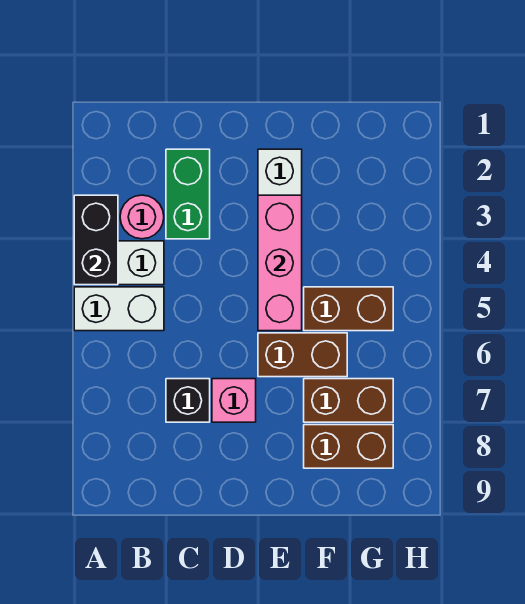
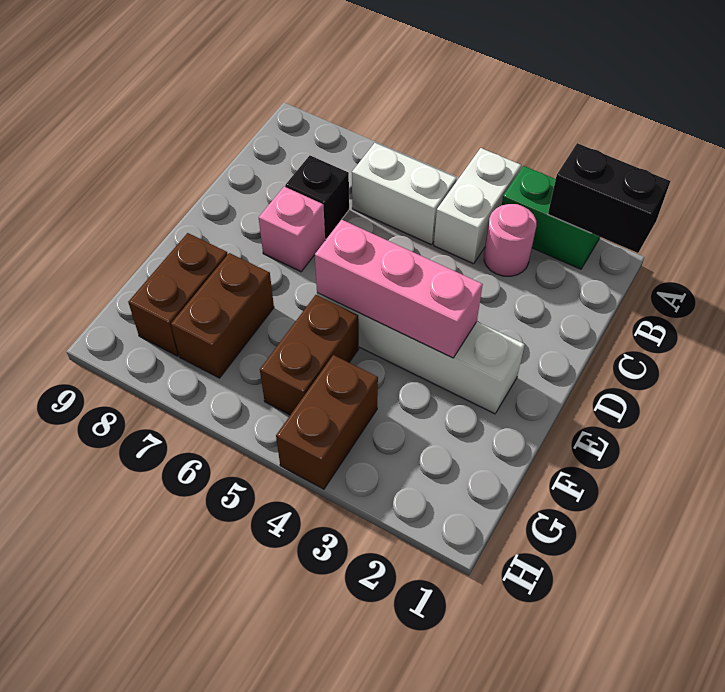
black 1x2 brick [74,195,118,285] -> black 1x2 brick moved to [548,143,670,253]
white 1x2 brick [74,287,164,331] -> white 1x2 brick turned to [352,143,456,245]
green 1x2 brick [166,149,210,239] -> green 1x2 brick moved to [502,166,600,269]
brown 1x2 brick [258,333,347,377] -> brown 1x2 brick moved to [276,355,378,489]

